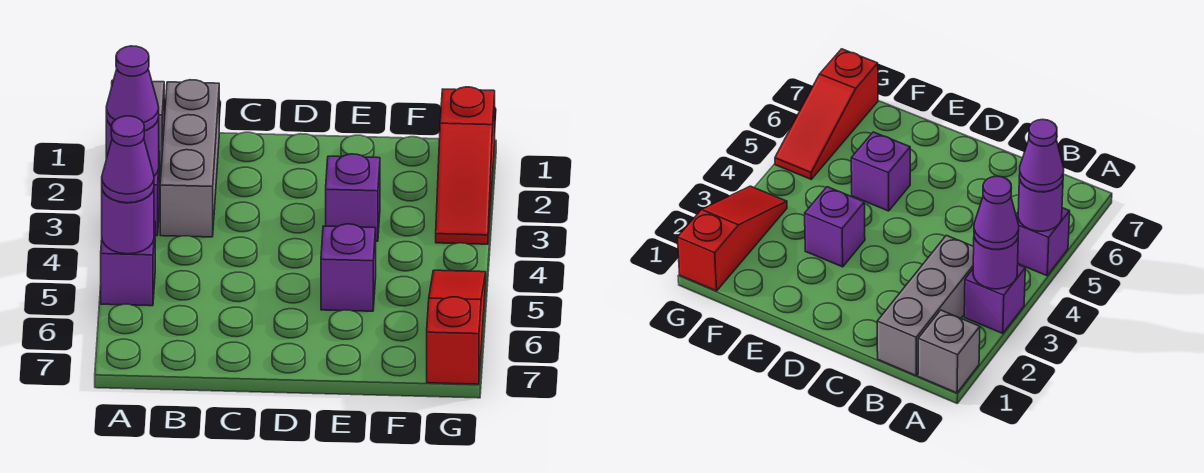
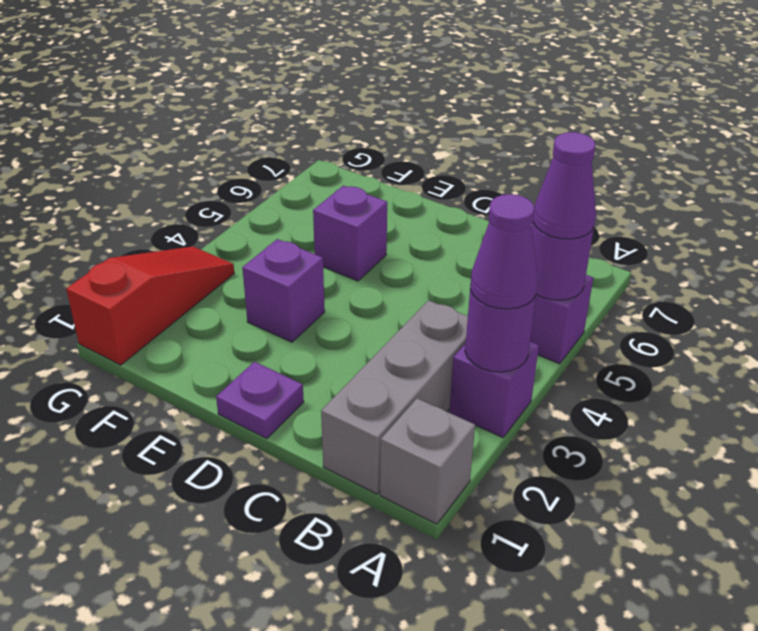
none -> purple 1x1 plate [216,362,304,439]
red 1x3 slope [427,270,486,384] -> none

